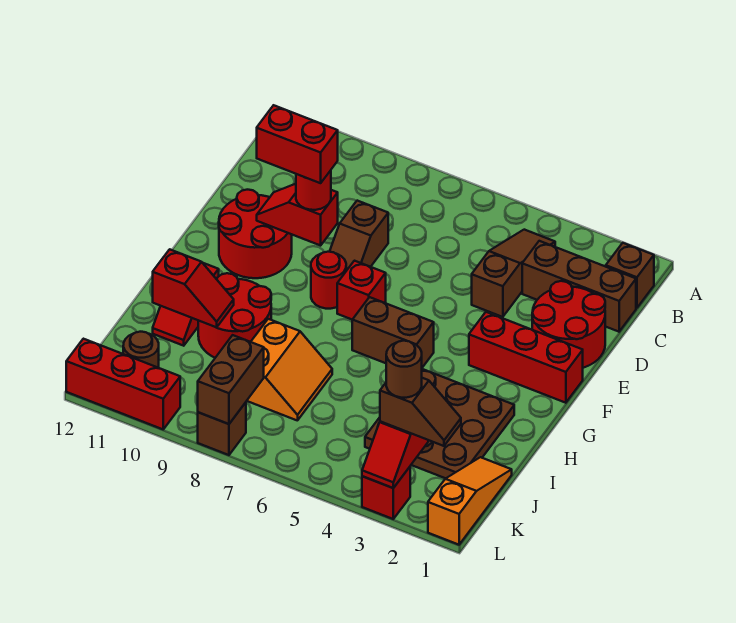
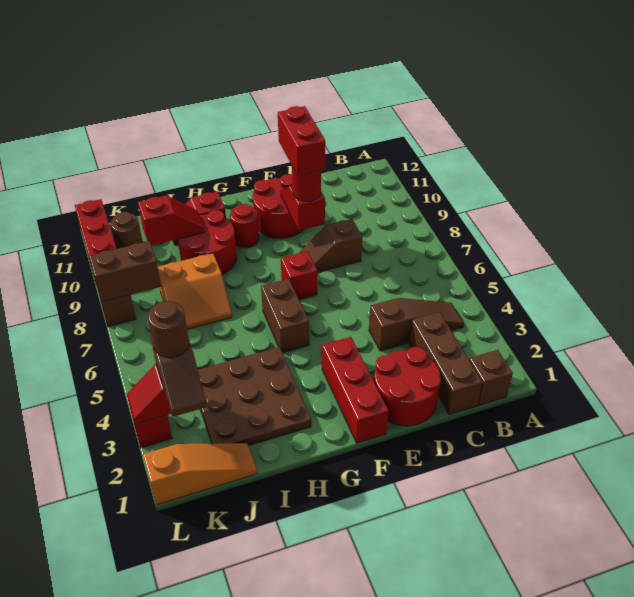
red 1x1 round brick [311,252,346,309] -> red 1x1 round brick moved to [230,204,259,248]
red 1x2 slope [153,249,234,327] -> red 1x2 slope turned to [138,195,205,245]

